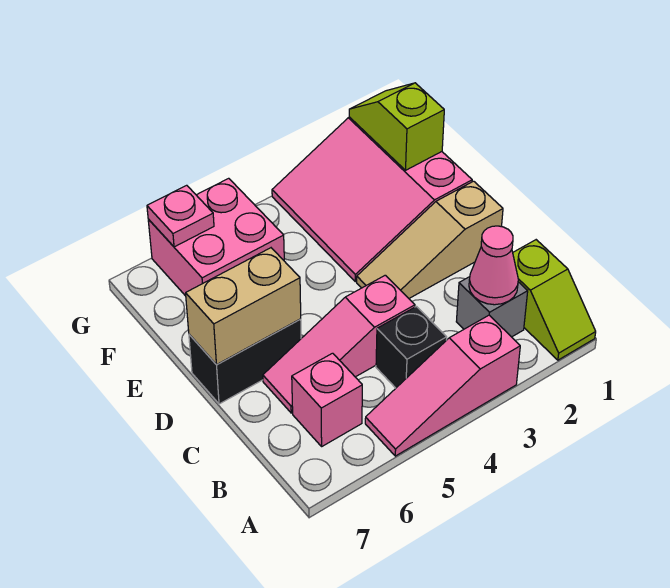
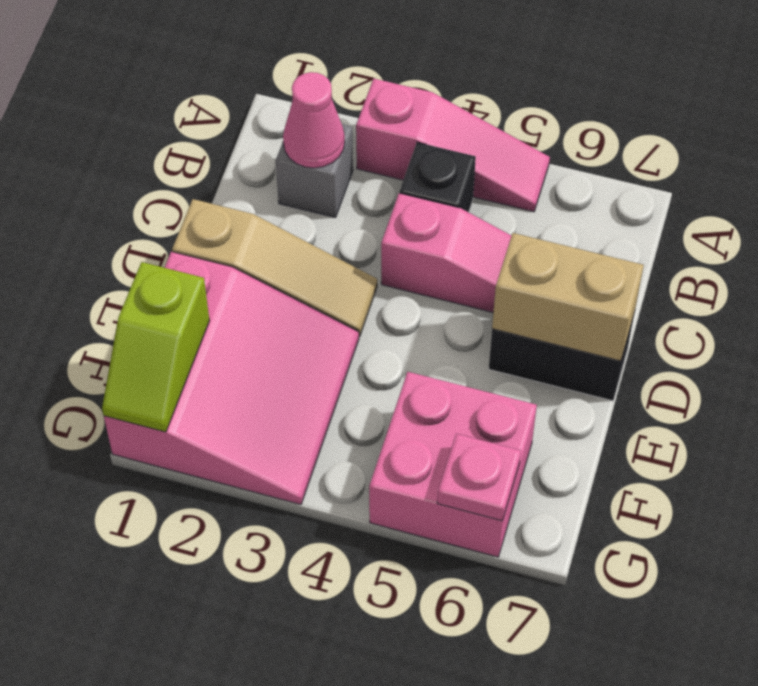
lime 1x2 slope [513,240,596,360] -> none
pink 1x1 brick [292,353,362,446] -> none

